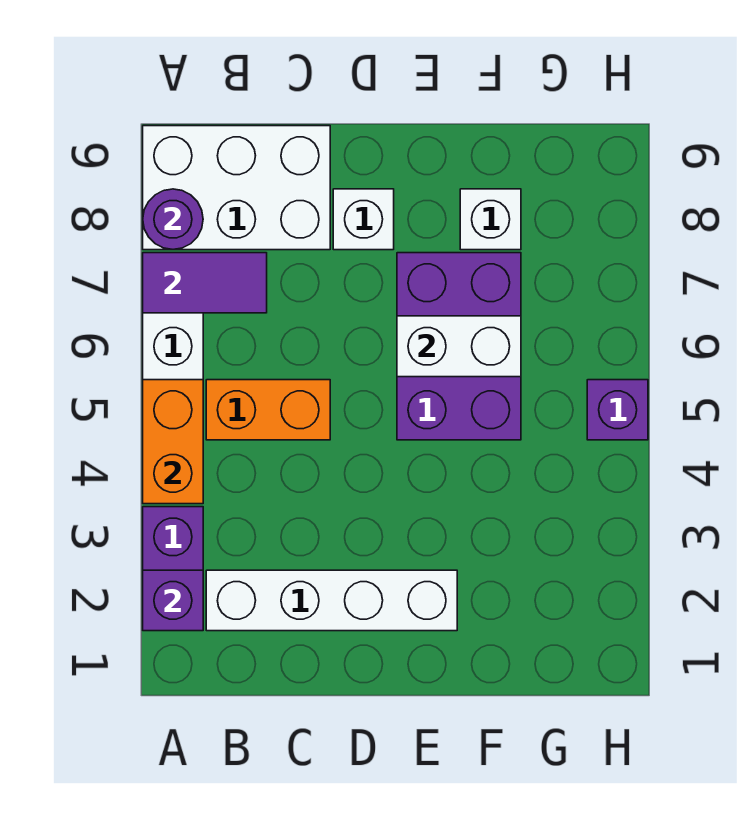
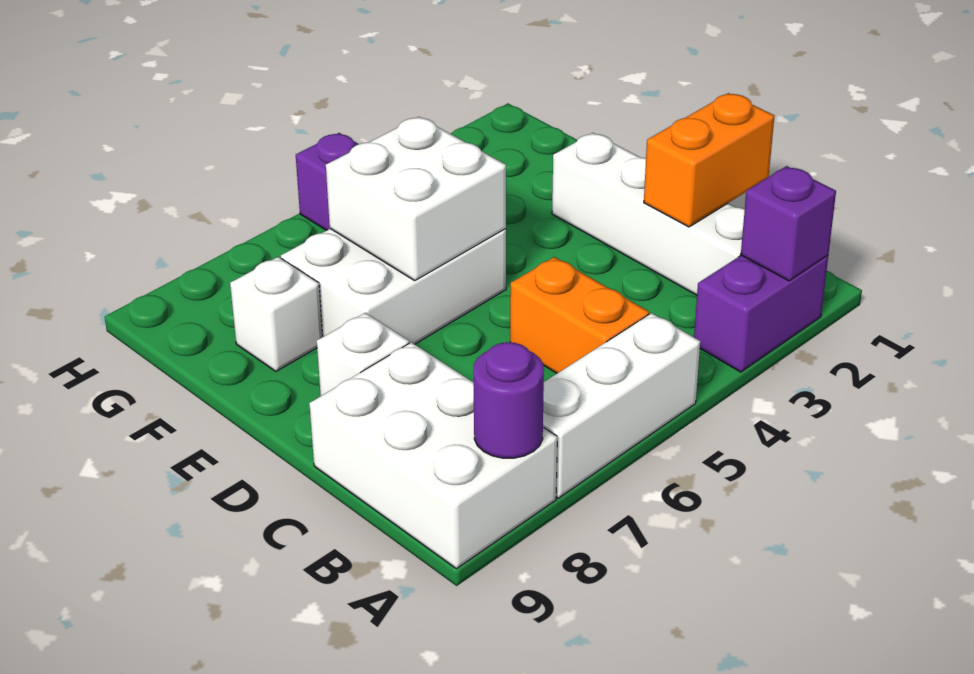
orange 1x2 brick [143,380,203,504] -> orange 1x2 brick moved to [644,93,774,227]
purple 1x2 tile [143,253,267,313] -> none
purple 2x3 brick [397,253,521,440] -> white 2x3 brick [281,229,506,344]
white 1x2 brick [397,316,521,377] -> white 2x2 brick [326,117,506,280]

